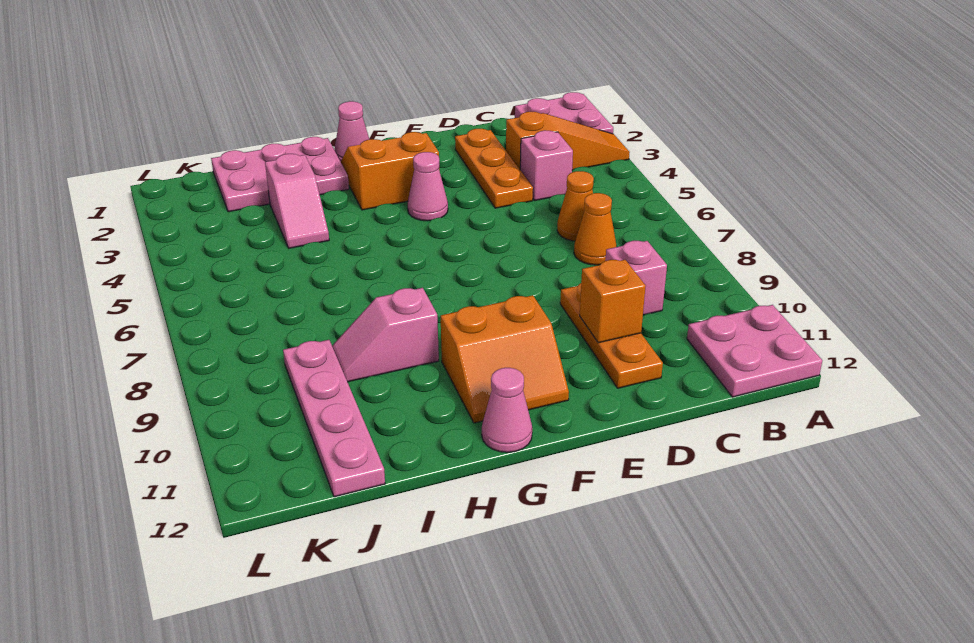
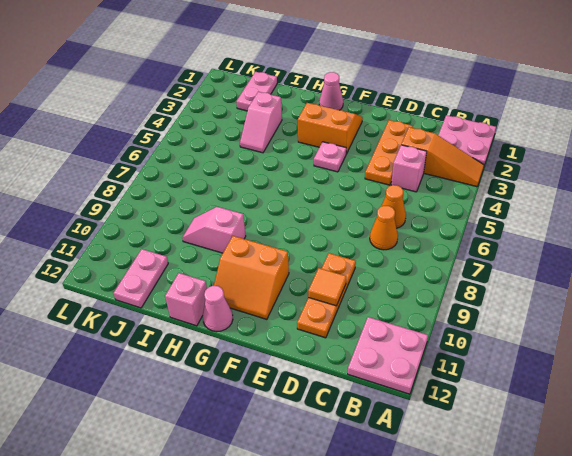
pink 1x1 brick [605,241,667,315] -> pink 1x1 brick moved to [165,273,207,326]
orange 1x1 brick [580,260,646,343] -> orange 1x1 tile [308,268,346,306]
pink 1x1 cone [408,152,448,221] -> pink 1x1 plate [314,142,346,172]
pink 2x3 plate [211,137,349,212] -> pink 1x2 plate [236,72,277,111]
pink 1x4 plate [283,340,385,497] -> pink 1x2 plate [114,249,168,308]

